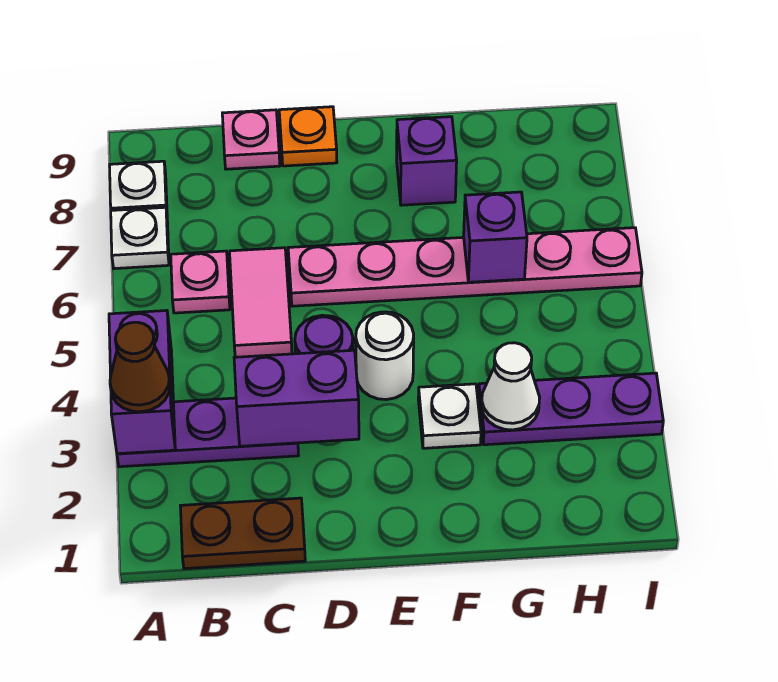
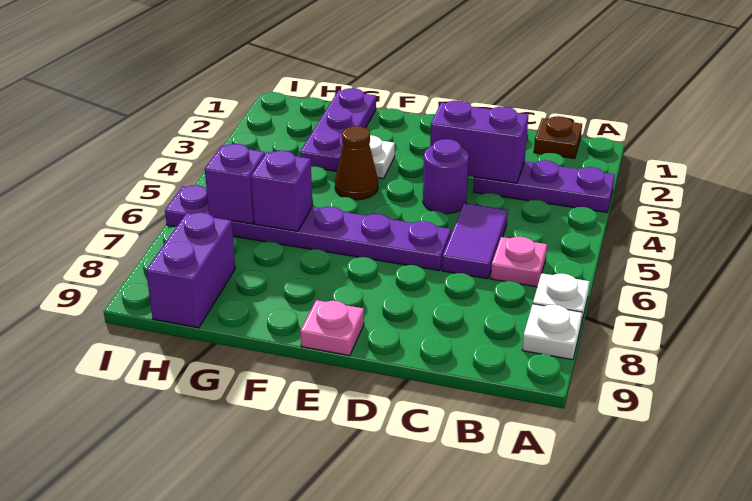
purple 1x2 brick [109,311,175,454] -> purple 1x2 brick moved to [146,212,235,328]
brown 1x1 cone [110,322,170,412] -> brown 1x1 cone moved to [335,126,378,200]
brown 1x2 plate [180,498,305,569] -> brown 1x1 plate [534,116,582,159]
pink 1x2 tile [230,248,292,357] -> purple 1x2 tile [442,203,508,279]
pink 1x1 plate [222,110,280,169] -> pink 1x1 plate moved to [300,300,364,356]
pink 1x6 plate [288,228,642,306] -> purple 1x6 plate [165,185,451,271]
orange 1x1 plate [279,107,337,166] -> none
white 1x1 round brick [356,312,414,400] -> none
purple 1x1 brick [397,117,457,205] -> purple 1x1 brick moved to [205,144,265,224]
purple 1x3 plate [478,373,663,445] -> purple 1x3 plate turned to [300,88,376,172]
white 1x1 cone [482,343,540,430] -> none

